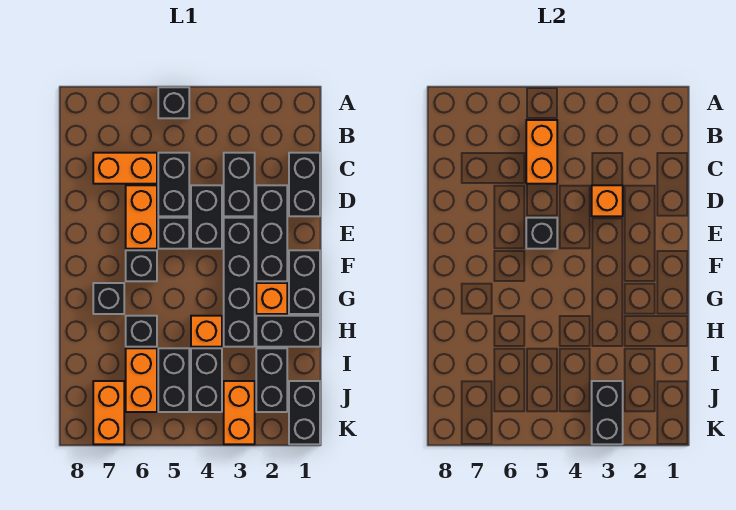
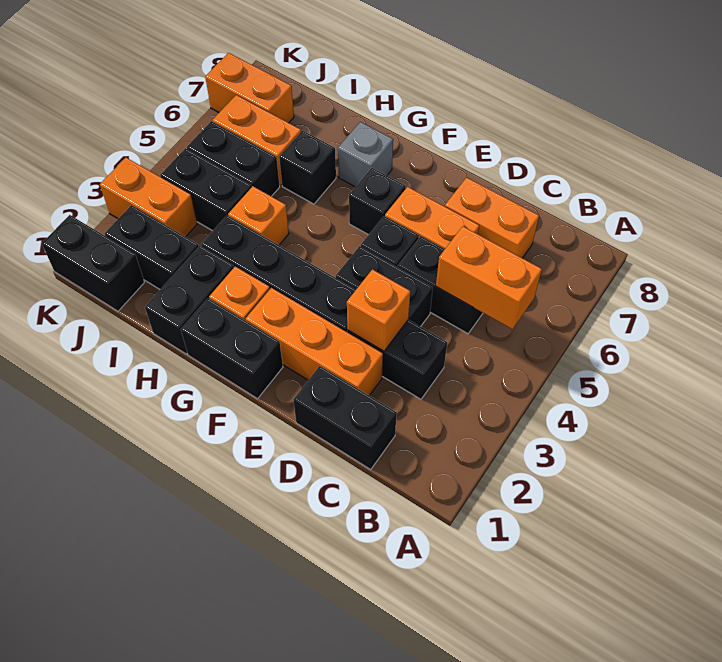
black 1x1 brick [158,87,189,118] -> none
orange 1x2 brick [93,153,157,184] -> orange 1x2 brick turned to [445,178,539,258]
black 1x3 brick [256,185,287,281] -> orange 1x3 brick [246,288,383,395]
black 1x1 brick [526,218,557,249] -> none
black 1x1 brick [93,283,124,314] -> grey 1x1 brick [338,122,393,187]
black 1x2 brick [592,381,623,444] -> none

